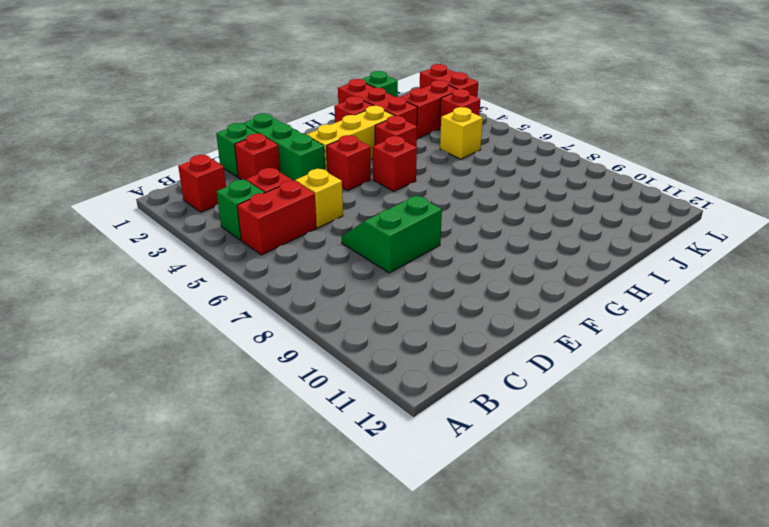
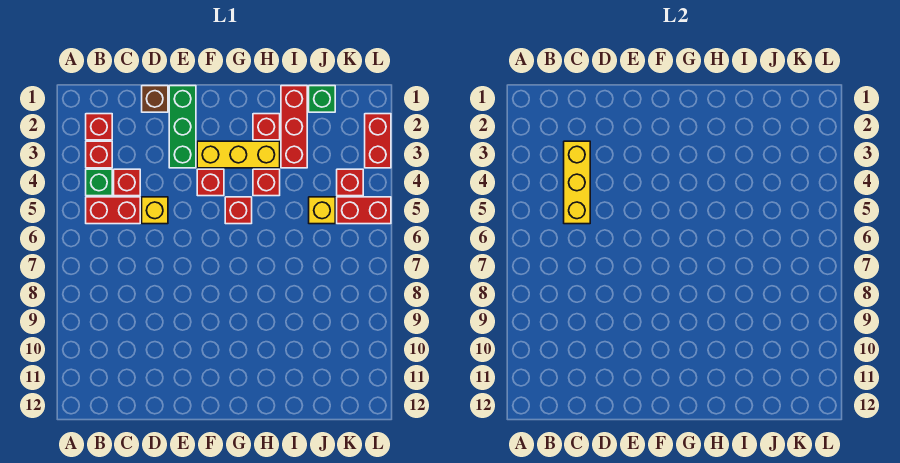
none -> yellow 1x3 brick [564,141,590,224]
green 1x1 brick [216,123,258,177] -> brown 1x1 brick [142,86,168,112]
red 1x1 brick [235,134,280,180] -> red 1x1 brick moved to [86,141,112,168]
green 2x2 slope [341,195,442,273] -> none
red 1x2 brick [401,80,456,138] -> red 1x2 brick moved to [337,197,391,224]

